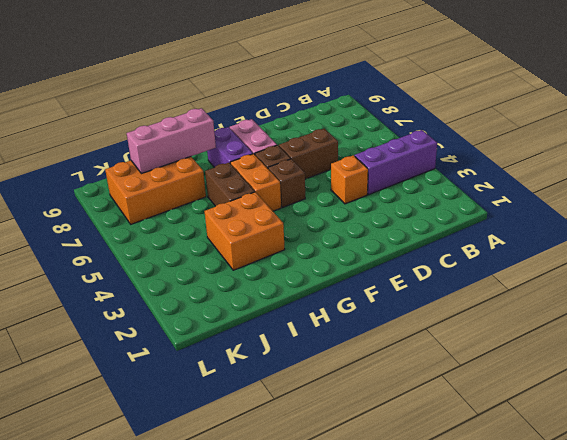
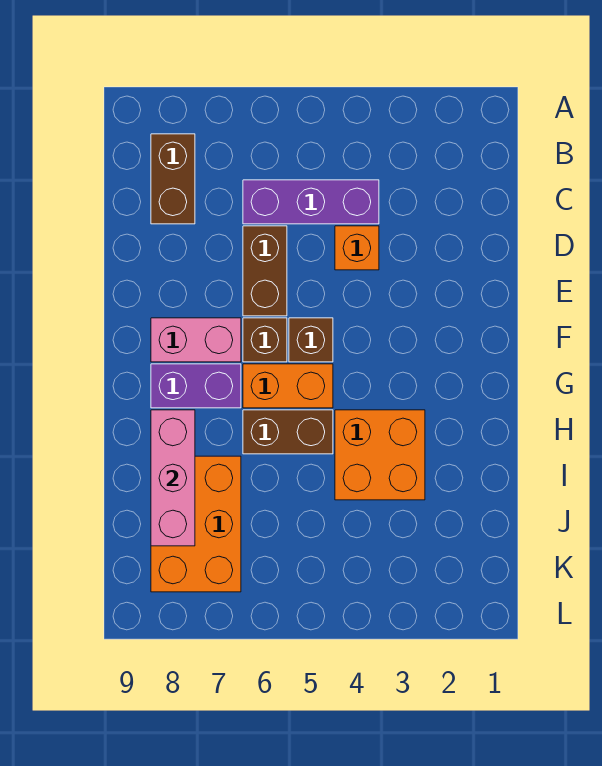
purple 1x3 brick [355,130,437,194] -> purple 1x3 brick turned to [243,180,379,224]
none -> brown 1x2 brick [151,134,195,224]

